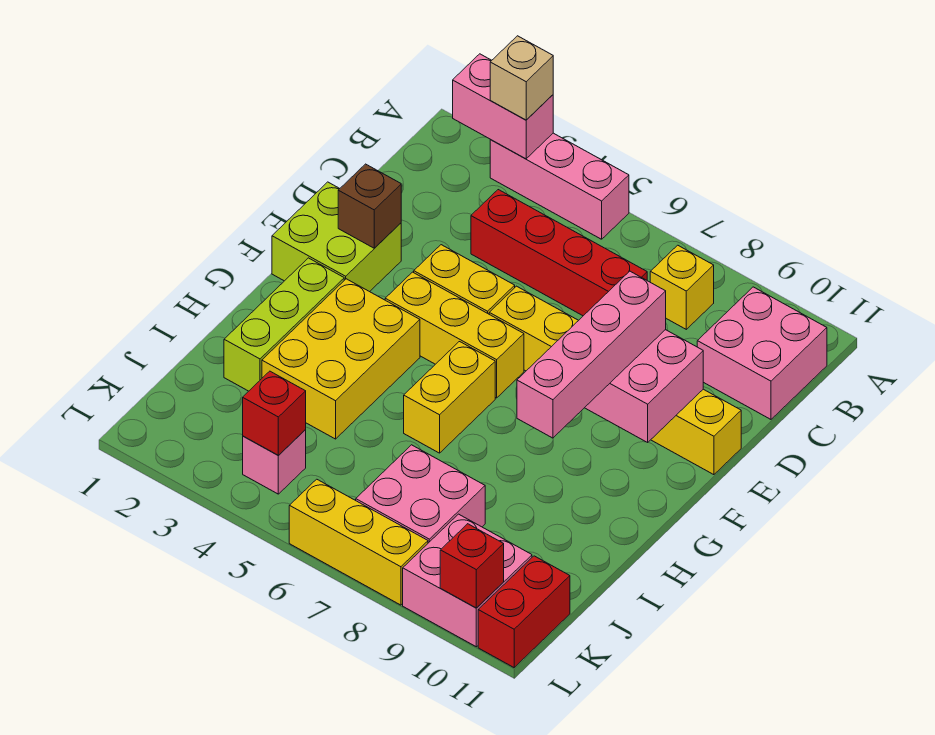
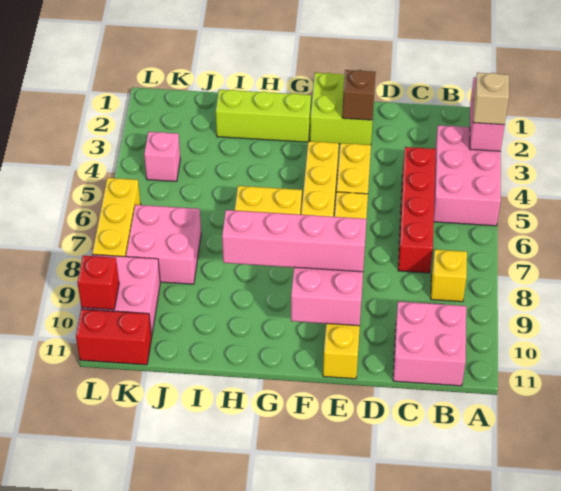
pink 1x3 brick [490,133,629,239] -> pink 2x3 brick [434,125,501,226]
yellow 2x3 brick [262,279,420,439] -> none
red 1x1 brick [243,371,306,456] -> none

